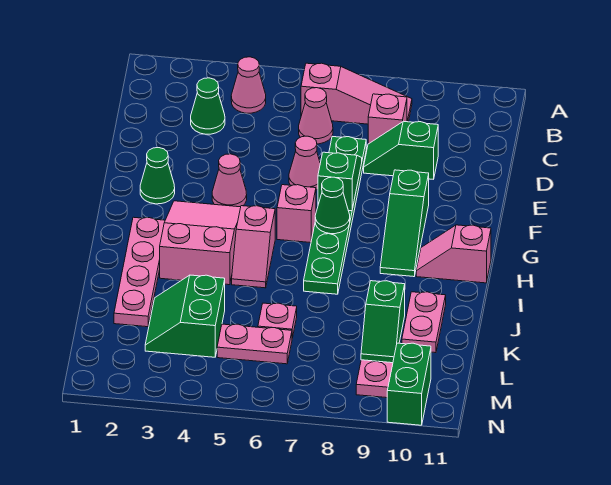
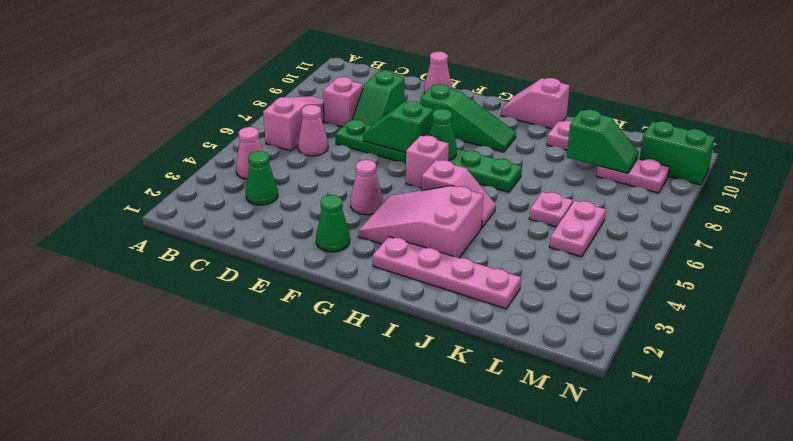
pink 1x1 cone [289,136,320,190] -> pink 1x1 cone moved to [424,52,452,94]
pink 1x2 slope [416,225,491,283] -> pink 1x2 slope turned to [501,78,570,129]
green 2x2 slope [145,275,225,357] -> none

